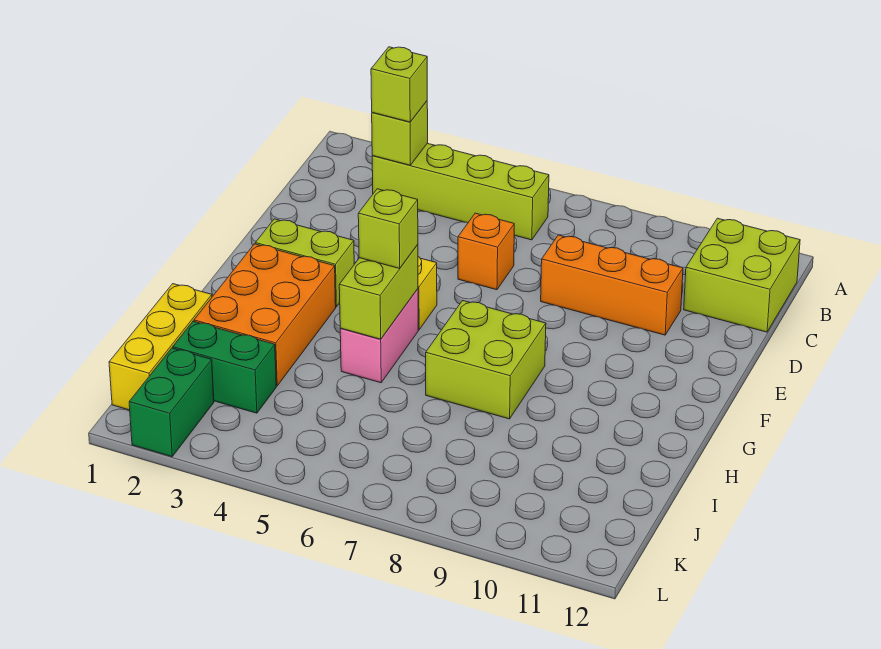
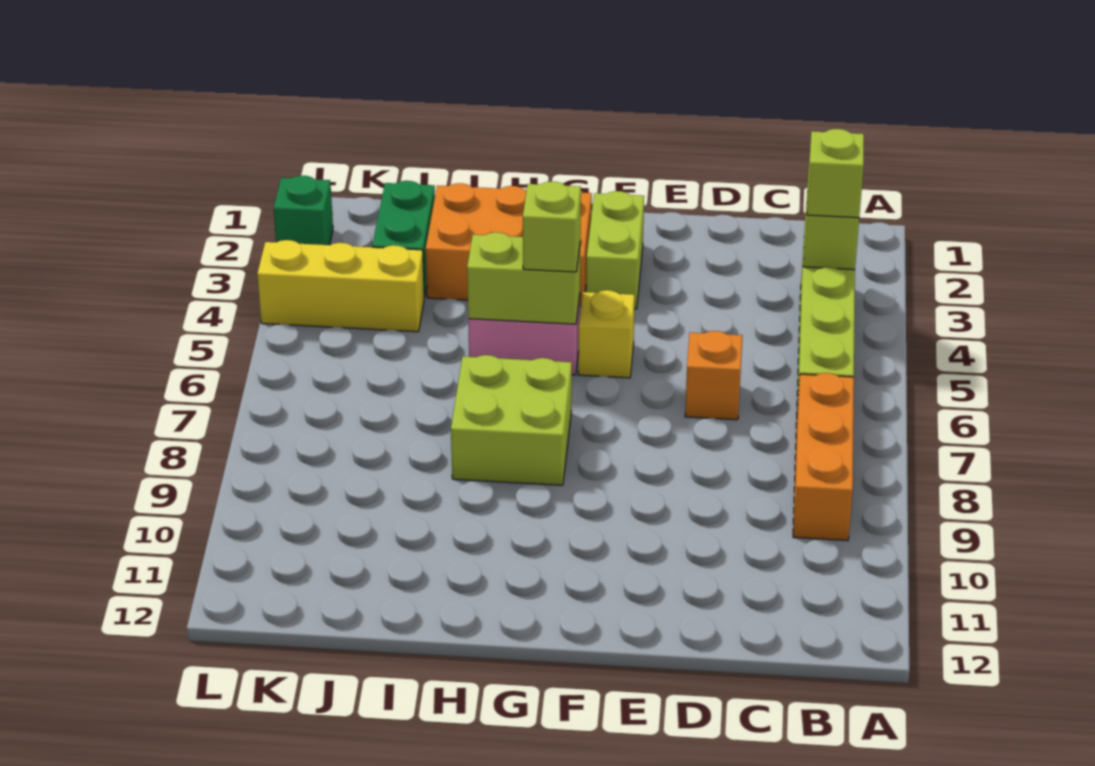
lime 2x2 brick [684,218,800,332] -> none
orange 1x3 brick [541,235,683,335] -> orange 1x3 brick moved to [793,373,854,541]
yellow 1x3 brick [109,284,212,410] -> yellow 1x3 brick moved to [257,240,424,332]
green 1x2 brick [129,348,214,457] -> green 1x1 brick [274,176,333,245]

